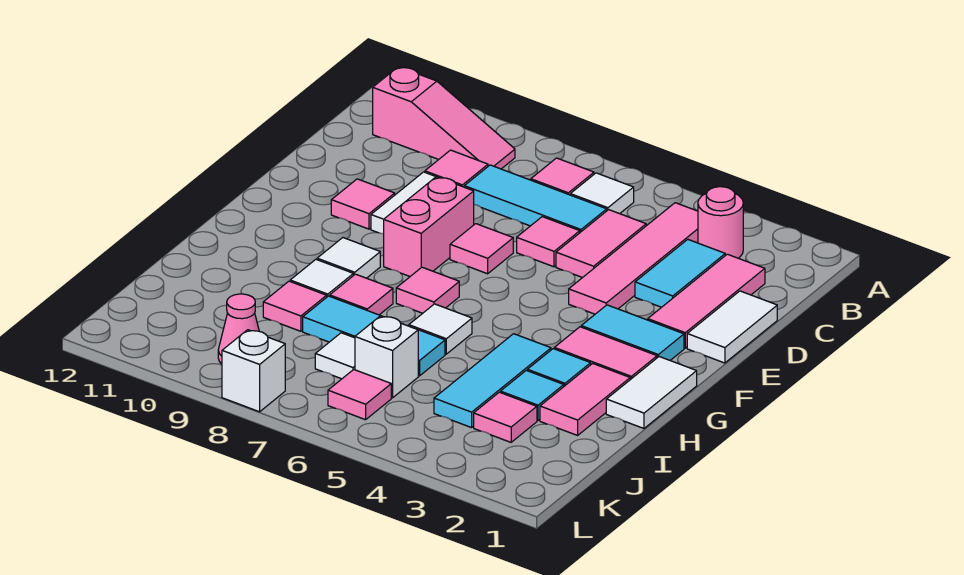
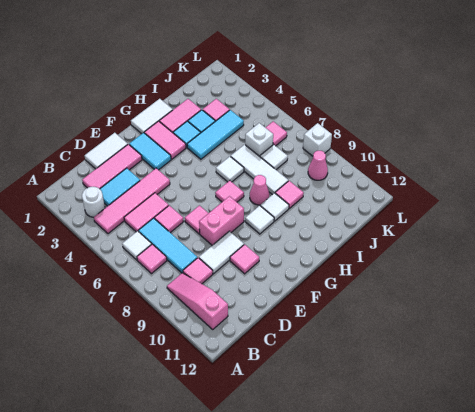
pink 1x1 round brick [698,187,743,258] -> white 1x1 round brick [82,187,105,217]
pink 1x1 tile [330,274,393,315] -> pink 1x1 cone [250,175,269,205]
cyan 1x3 tile [303,296,445,376] -> white 1x3 tile [231,145,288,195]

